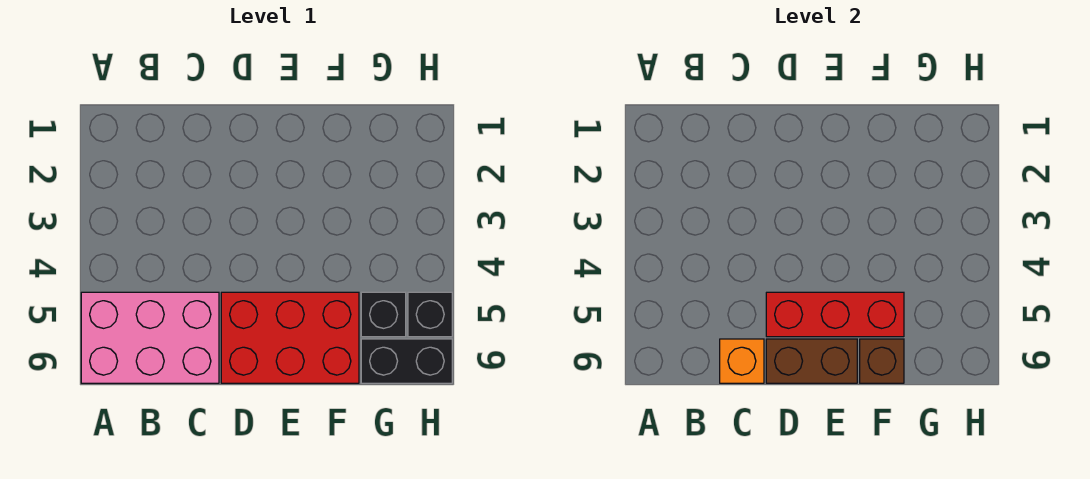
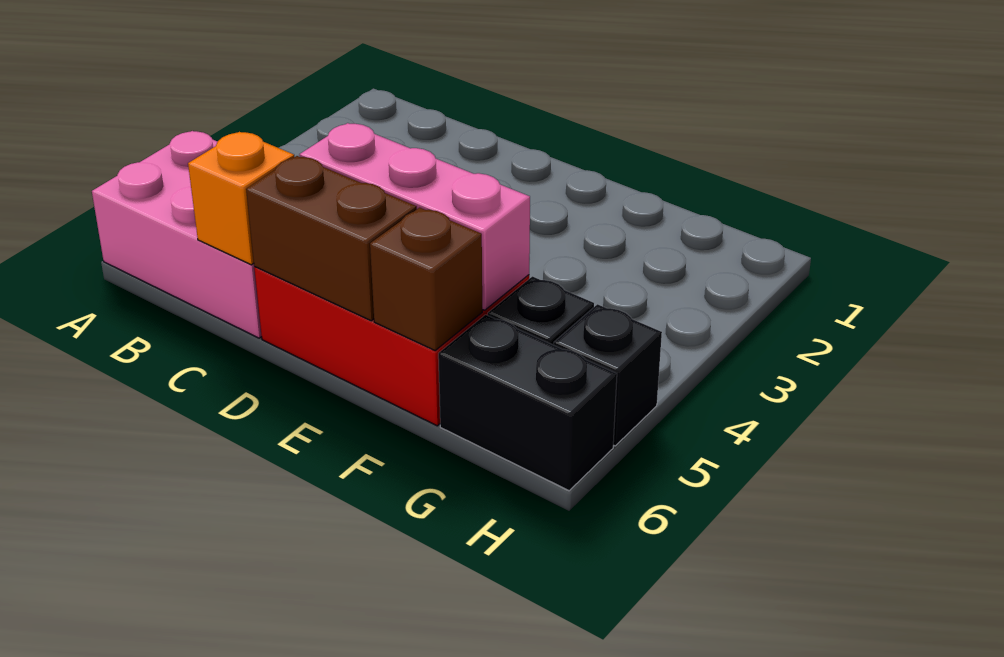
red 1x3 brick [766,292,904,337] -> pink 1x3 brick [300,123,530,310]

